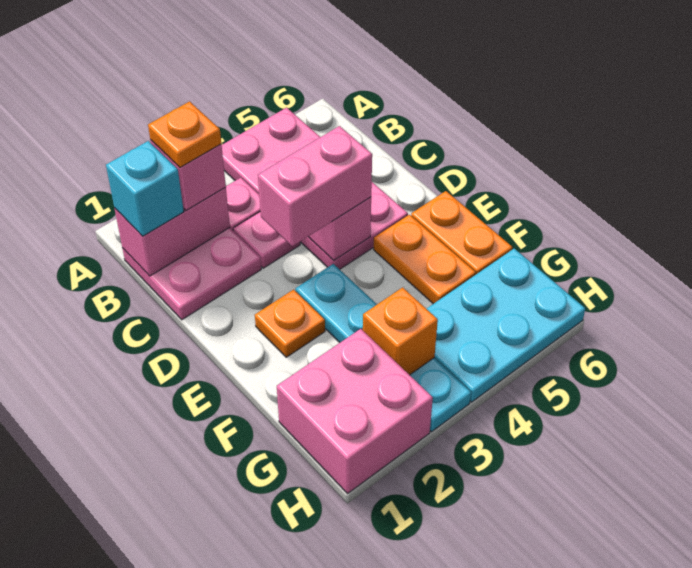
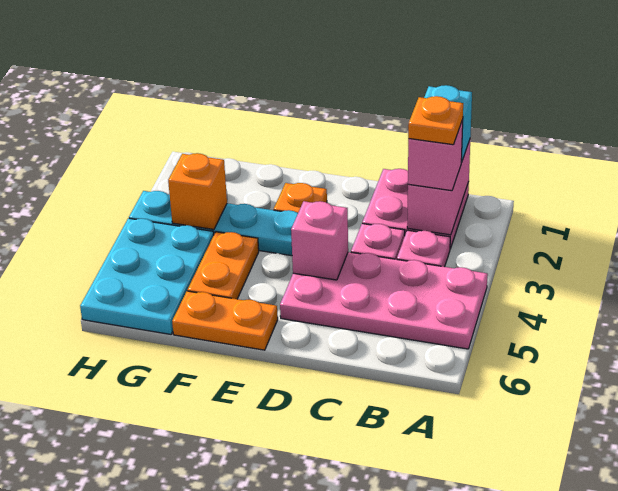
pink 1x2 brick [258,126,372,246] -> none
orange 1x2 plate [374,215,476,304] -> orange 1x2 plate turned to [188,232,259,299]
pink 2x2 brick [277,329,433,493] -> none

